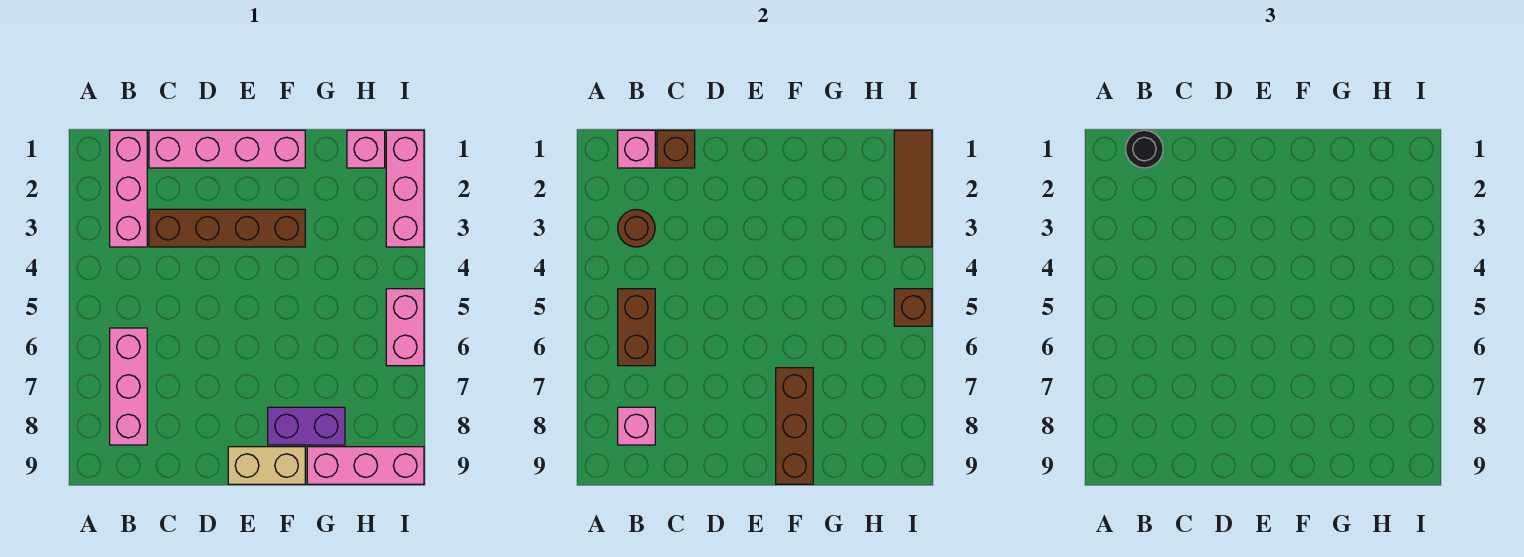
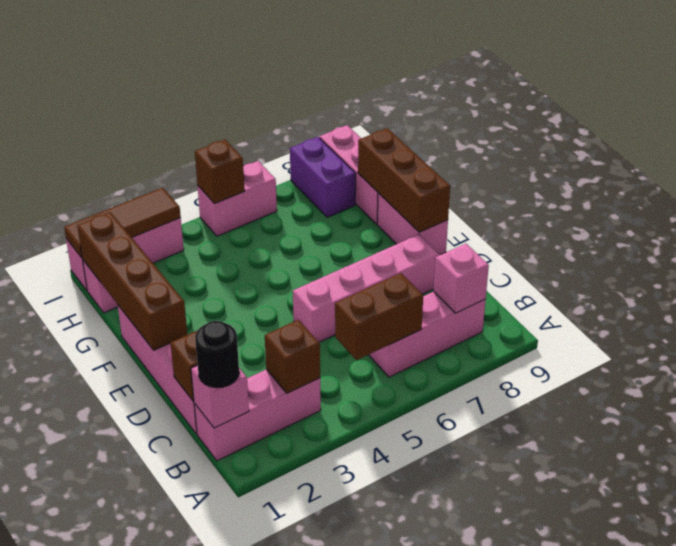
brown 1x1 round brick [618,209,655,247] -> brown 1x1 brick [265,320,320,393]
brown 1x4 brick [149,209,305,247] -> brown 1x4 brick moved to [77,212,187,350]
none -> pink 1x4 brick [293,235,439,342]
tan 1x2 brick [228,447,305,484] -> pink 1x2 brick [377,193,448,255]
brown 1x3 brick [776,368,813,484] -> brown 1x3 brick turned to [358,128,450,232]
purple 1x2 brick [268,407,345,445] -> purple 1x2 brick moved to [290,137,356,217]

